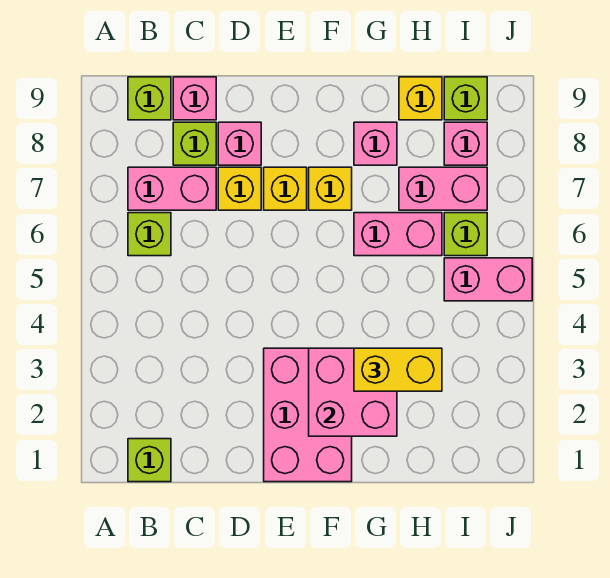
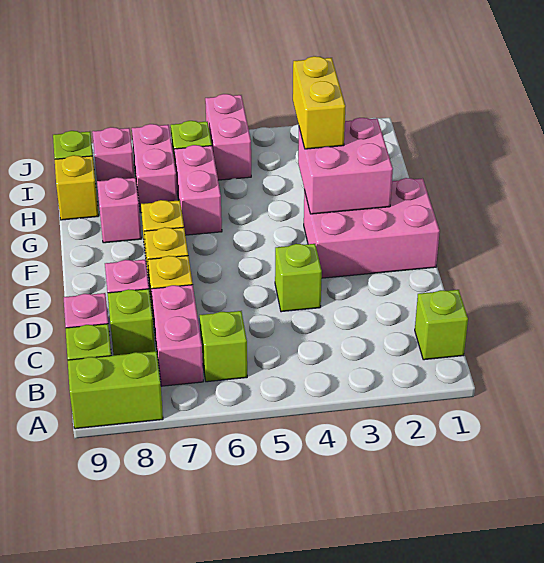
none -> lime 1x2 brick [68,351,163,429]
none -> lime 1x1 brick [275,244,322,312]

